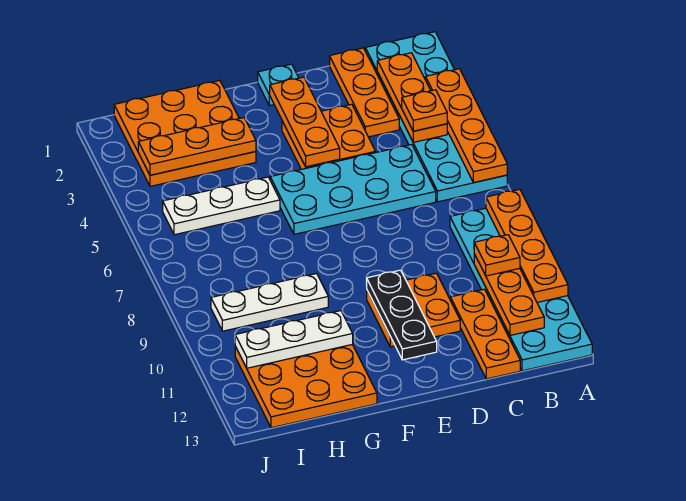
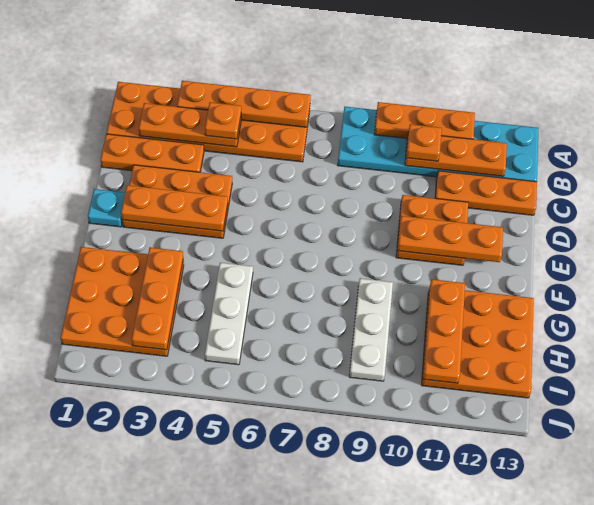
cyan 2x6 plate [365,32,507,202] -> orange 2x6 plate [107,82,310,162]
orange 1x4 plate [486,189,568,302] -> orange 1x3 plate [374,102,475,139]
cyan 2x4 plate [270,145,436,234] -> none
orange 2x2 plate [282,104,376,169] -> orange 2x3 plate [122,165,232,238]
black 1x3 plate [367,270,437,360] -> orange 1x3 plate [397,216,503,262]
white 1x3 plate [235,311,353,368] -> orange 1x3 plate [423,279,465,383]

